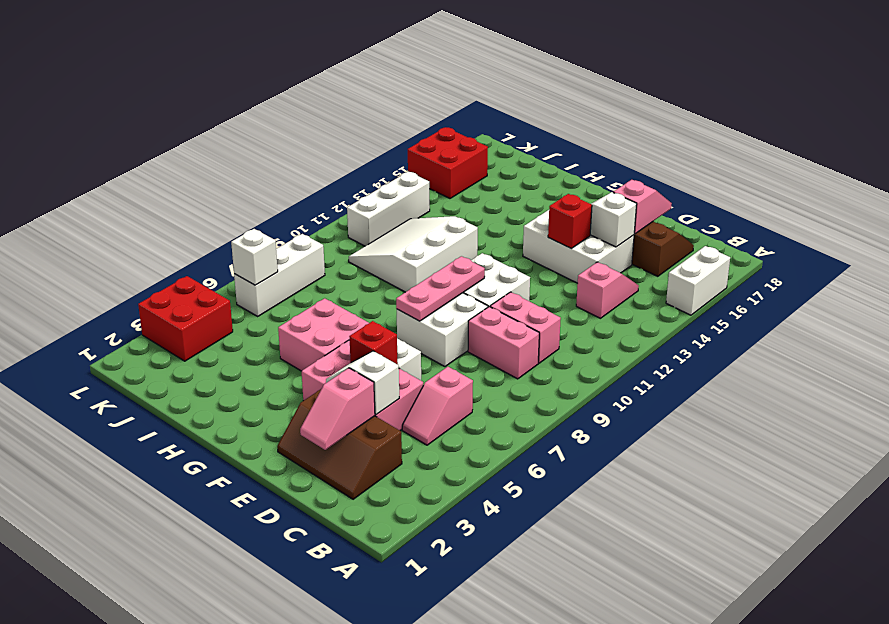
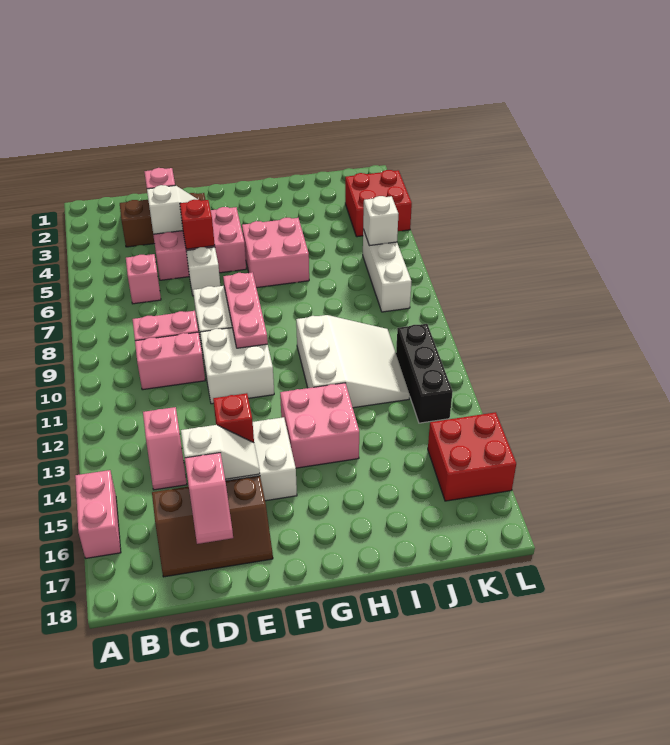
white 1x2 brick [666,246,730,315] -> pink 1x2 brick [75,470,121,558]
none -> pink 2x2 brick [280,383,359,468]
white 1x3 brick [347,172,430,246] -> black 1x3 brick [396,324,453,423]

